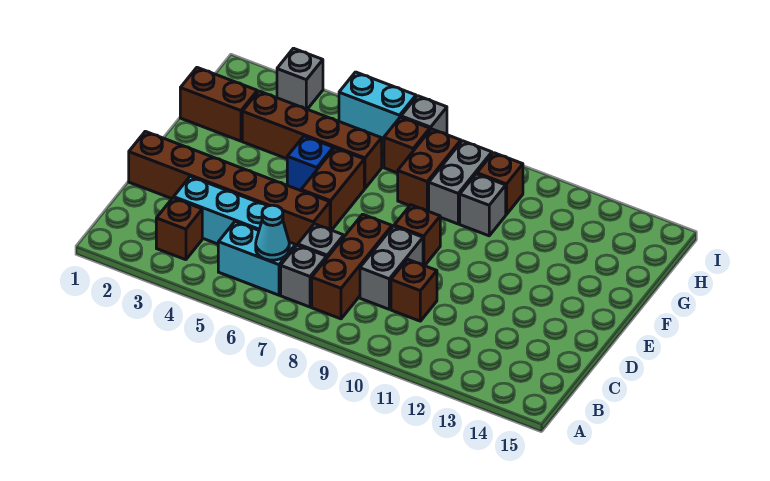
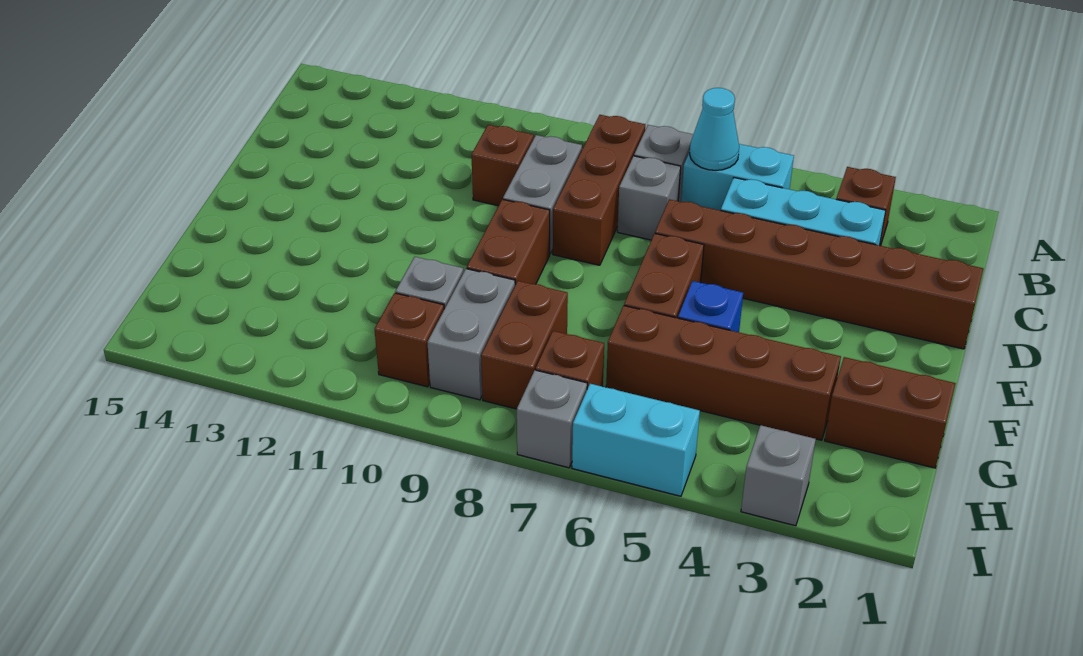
brown 1x1 brick [394,205,440,266] -> brown 1x2 brick [467,199,550,285]

